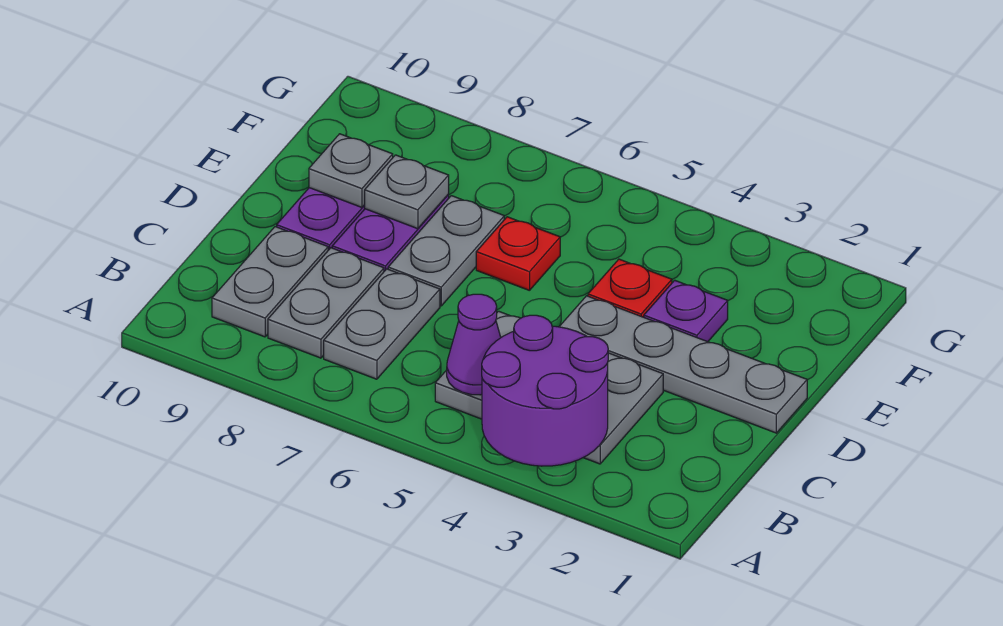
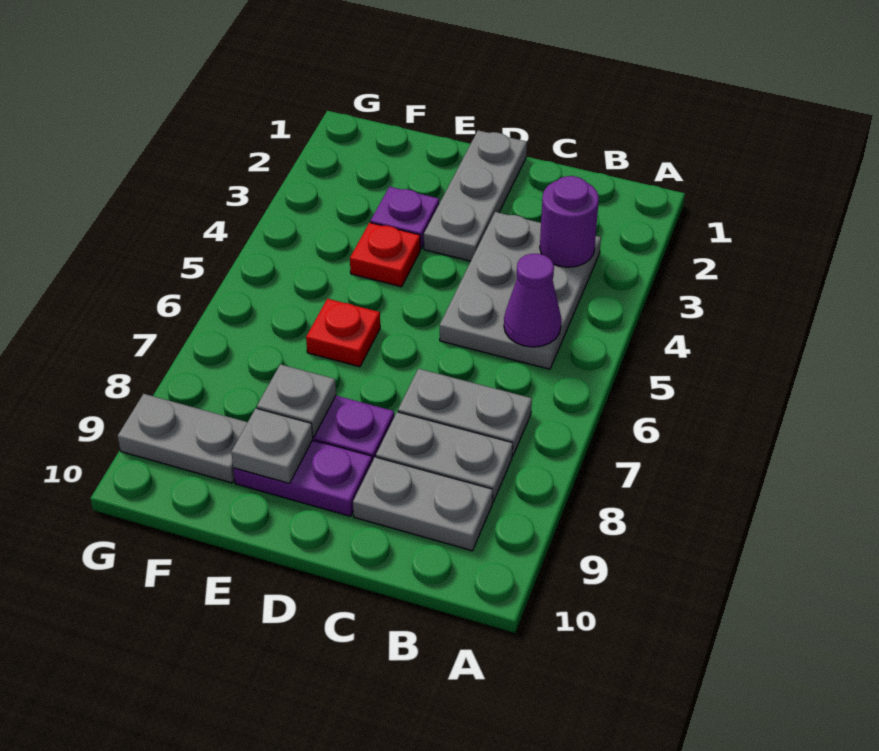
purple 2x2 round brick [482,315,608,466] -> purple 1x1 round brick [540,176,599,267]
grey 1x4 plate [559,296,807,433] -> grey 1x3 plate [424,130,527,261]
grey 1x2 plate [388,196,504,306] -> grey 1x2 plate moved to [118,394,248,483]

